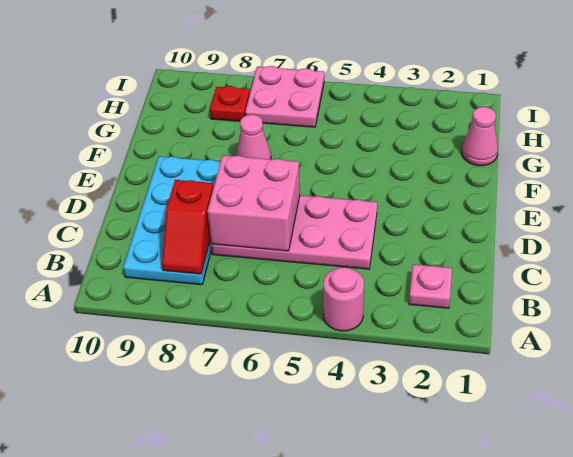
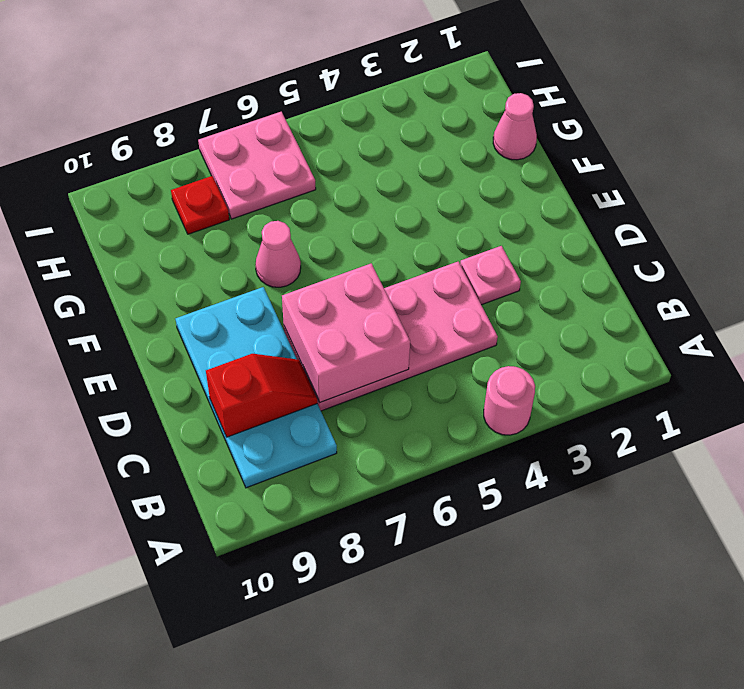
pink 1x1 plate [409,264,452,308] -> pink 1x1 plate moved to [460,246,521,305]
red 1x2 slope [162,180,213,274] -> red 1x2 slope turned to [206,354,317,437]

